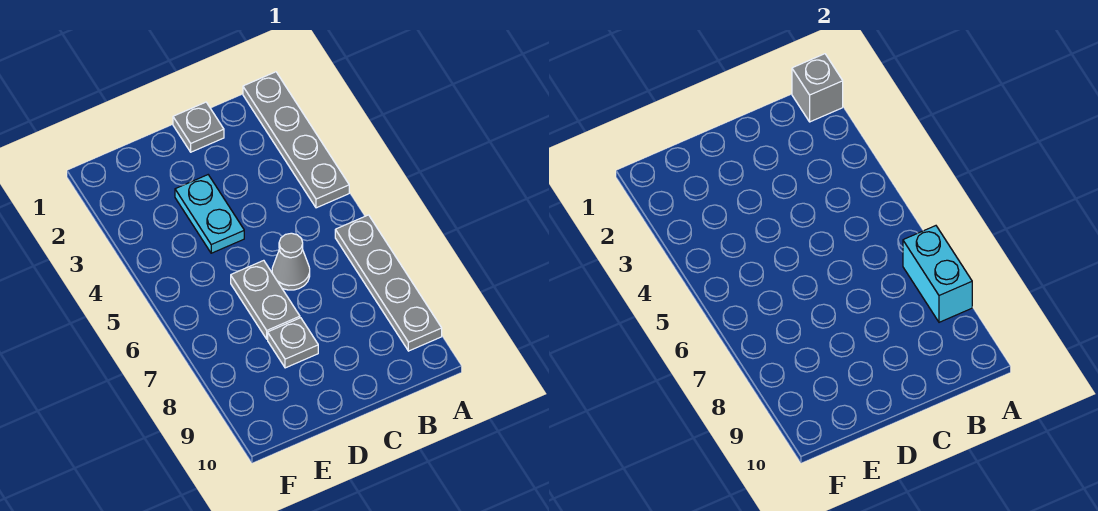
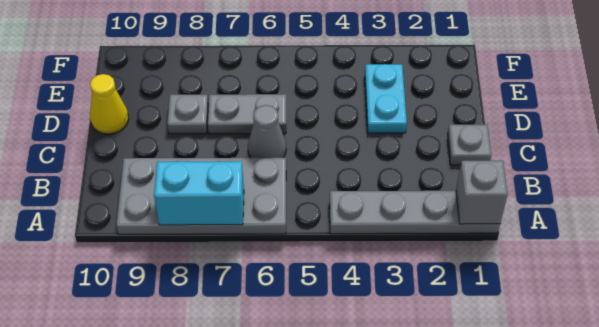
grey 1x4 plate [335,215,442,351] -> grey 2x4 plate [116,158,286,234]
cyan 1x2 plate [175,175,244,253] -> cyan 1x2 plate turned to [365,64,407,133]
none -> yellow 1x1 cone [90,74,129,134]

